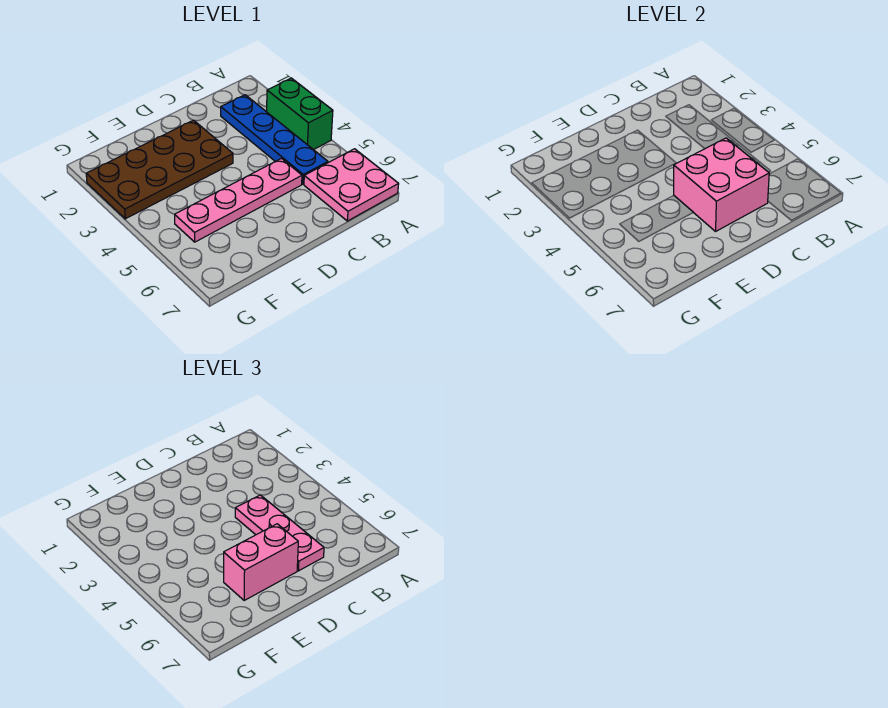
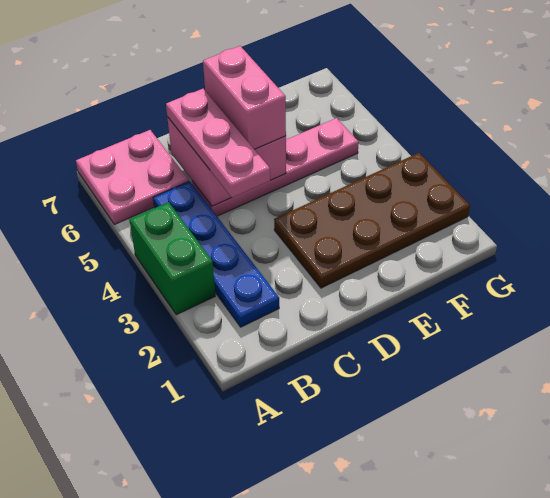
pink 1x2 brick [224,524,298,601] -> pink 1x2 brick turned to [203,46,286,149]

